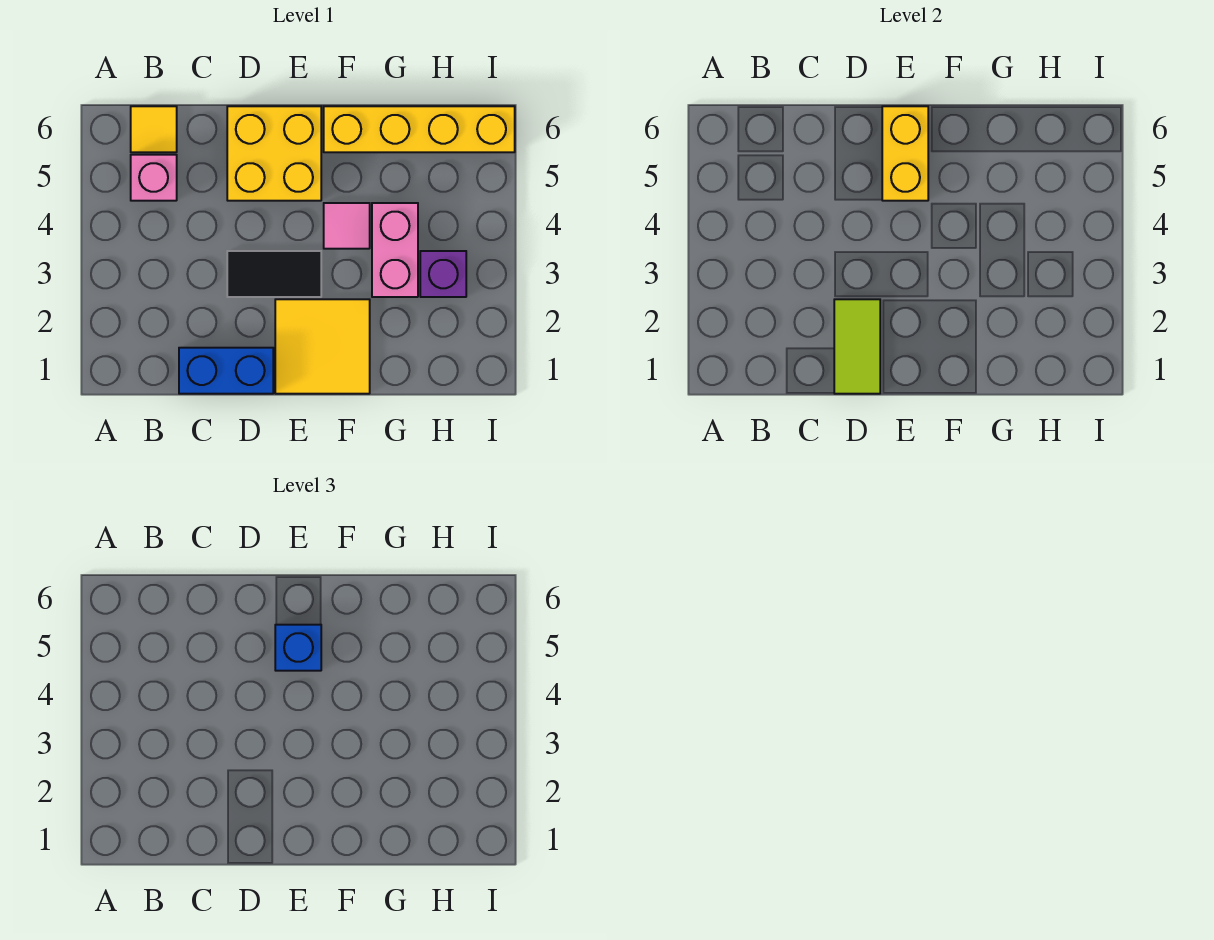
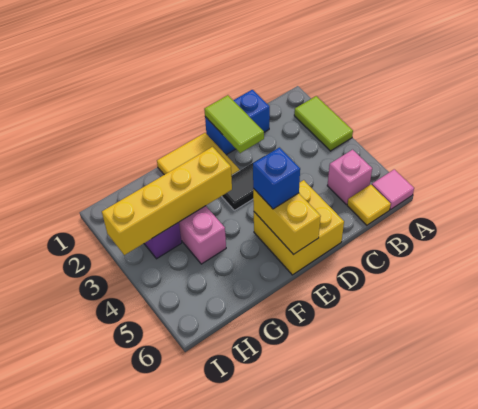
none -> lime 1x2 tile [294,96,353,151]
pink 1x1 tile [324,203,370,249] -> pink 1x1 tile moved to [372,169,414,209]
yellow 1x4 brick [324,106,515,152] -> yellow 1x4 brick moved to [102,147,232,255]

